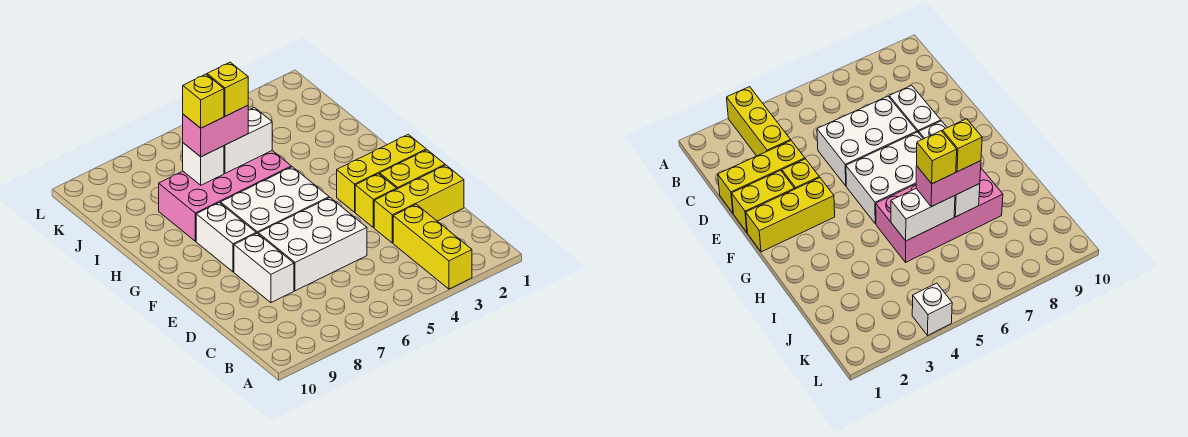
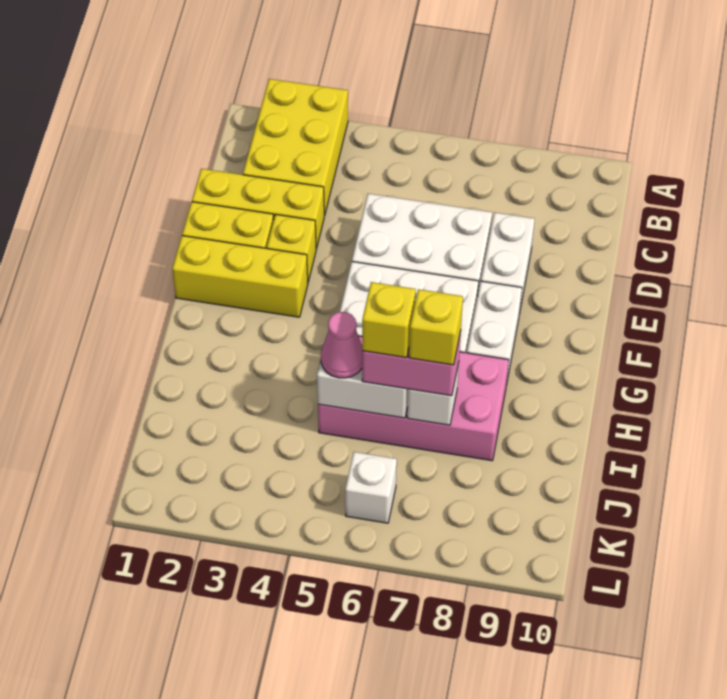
yellow 1x3 brick [393,204,472,289] -> yellow 2x3 brick [243,79,348,215]
none -> pink 1x1 cone [321,312,362,378]
white 1x1 brick [912,283,952,336] -> white 1x1 brick moved to [345,452,397,523]

